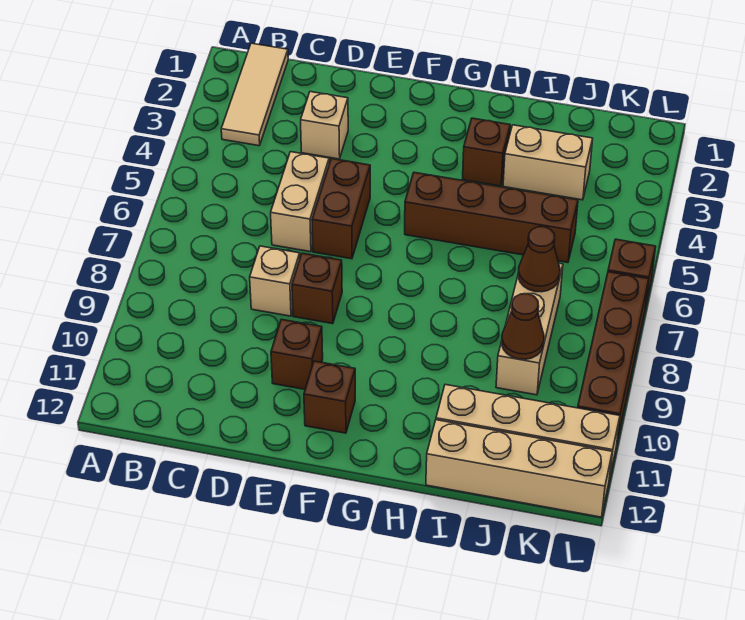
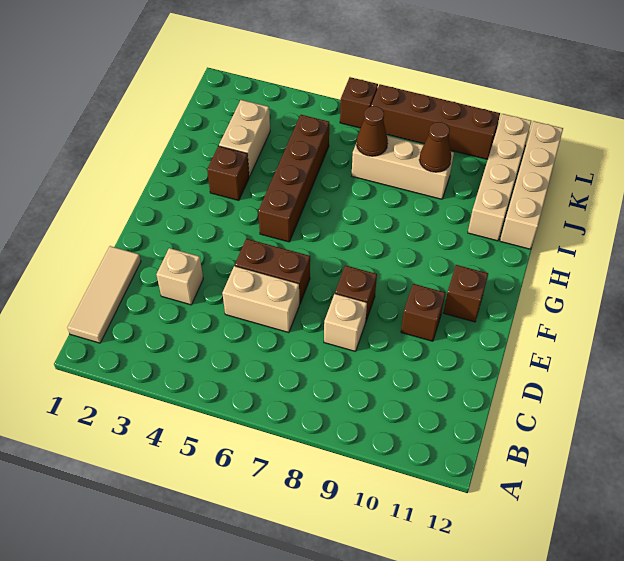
tan 1x3 tile [221,43,288,146] -> tan 1x3 tile turned to [67,246,141,343]

